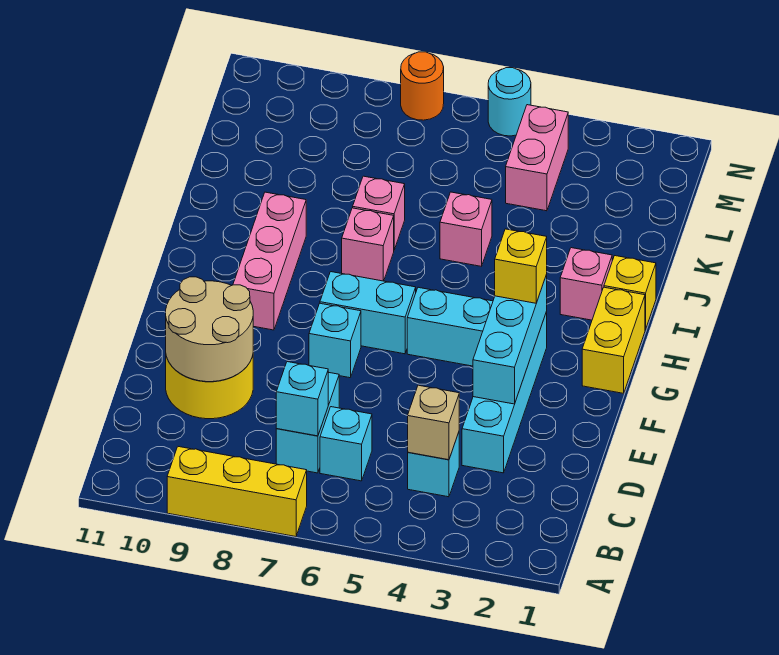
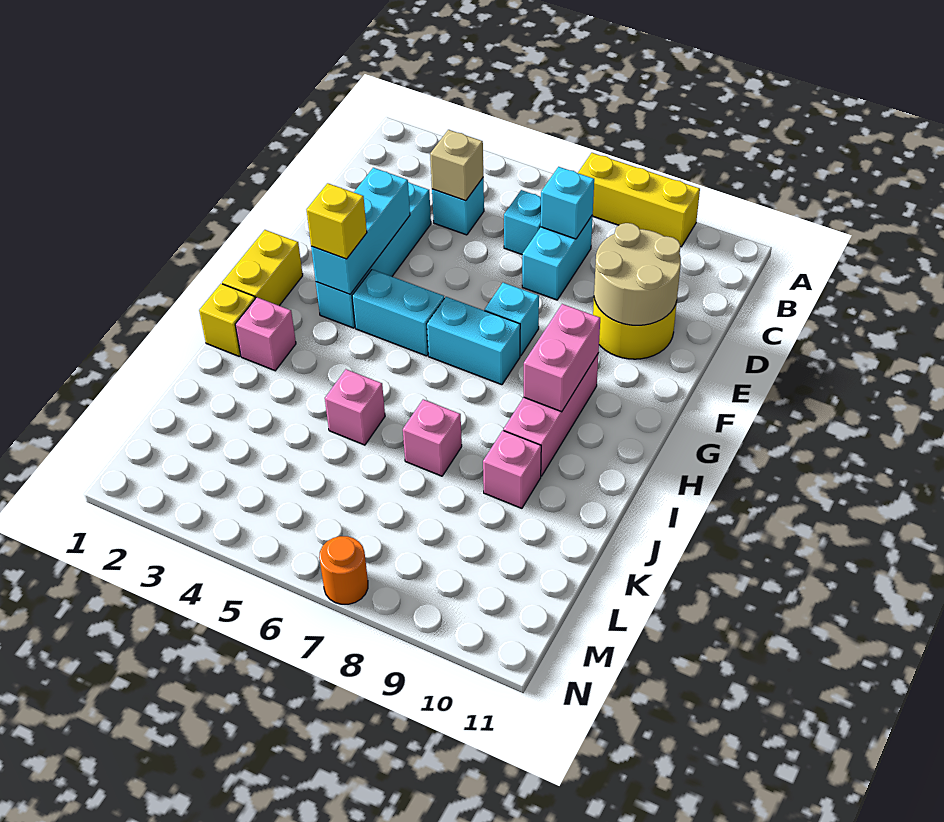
pink 1x1 brick [342,208,394,281] -> pink 1x1 brick moved to [483,431,541,508]
pink 1x2 brick [506,105,568,211] -> pink 1x2 brick moved to [524,304,600,412]
cyan 1x1 round brick [488,68,531,136] -> none

